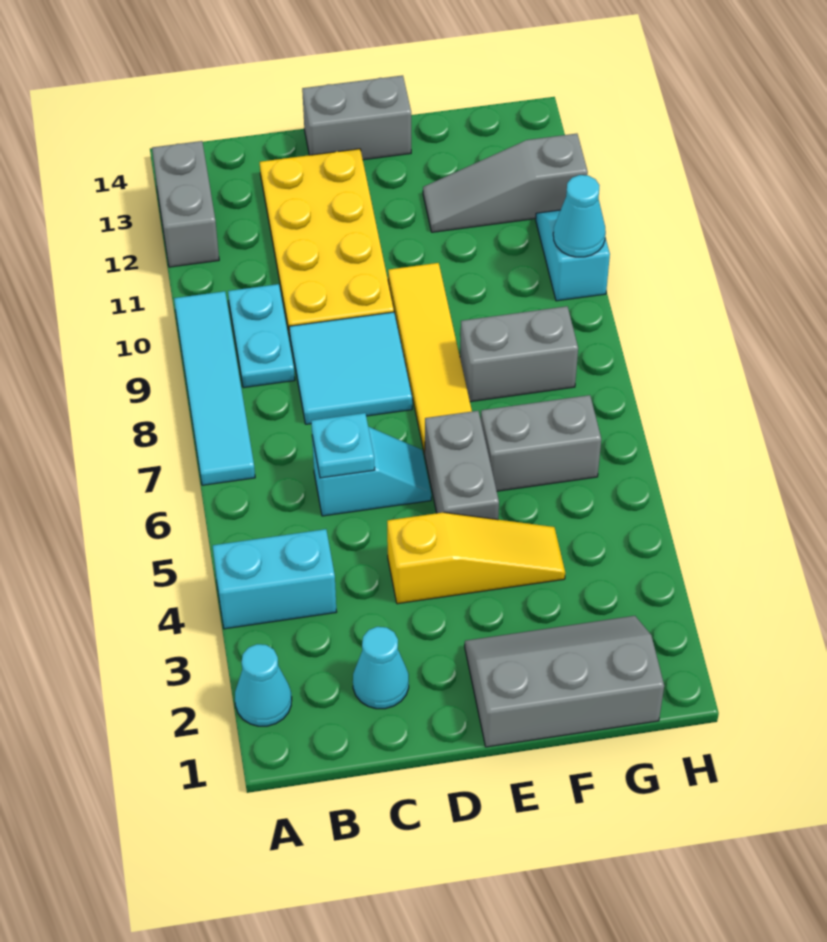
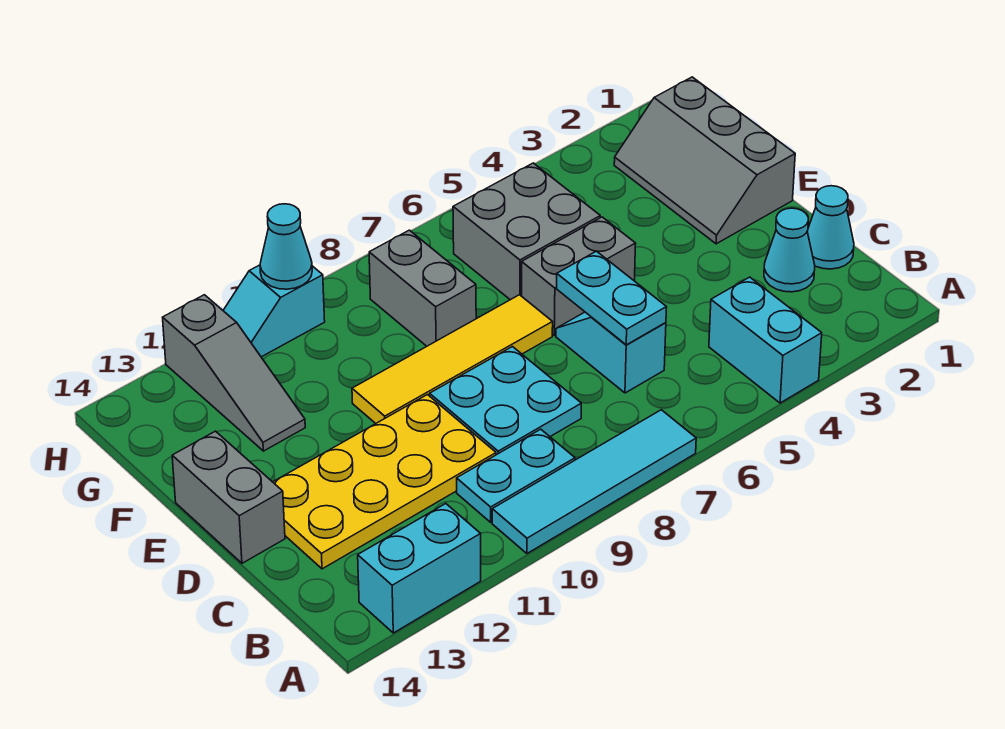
cyan 1x1 cone [235,644,292,726] -> cyan 1x1 cone moved to [807,186,854,269]
grey 1x2 brick [152,141,219,267] -> cyan 1x2 brick [358,504,481,633]
cyan 1x1 plate [311,413,375,478] -> cyan 1x2 plate [557,251,667,345]
cyan 2x2 tile [289,312,412,424] -> cyan 2x2 plate [430,347,581,455]
yellow 1x3 slope [387,512,565,604] -> none
grey 1x2 brick [481,395,601,491] -> grey 2x2 brick [453,163,600,300]

